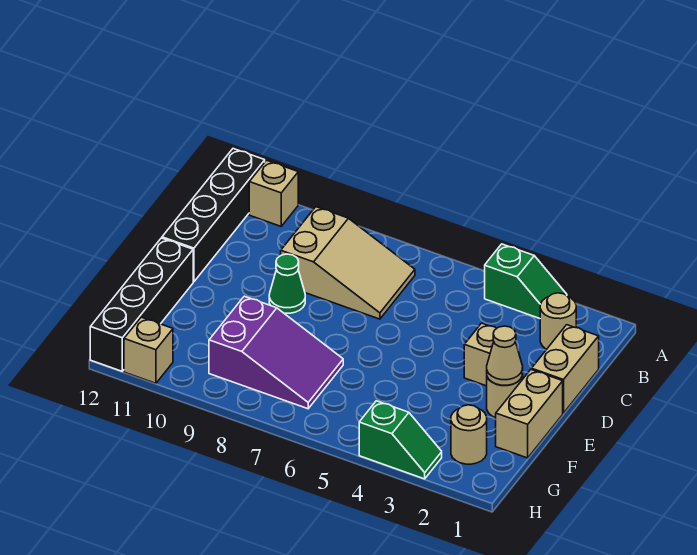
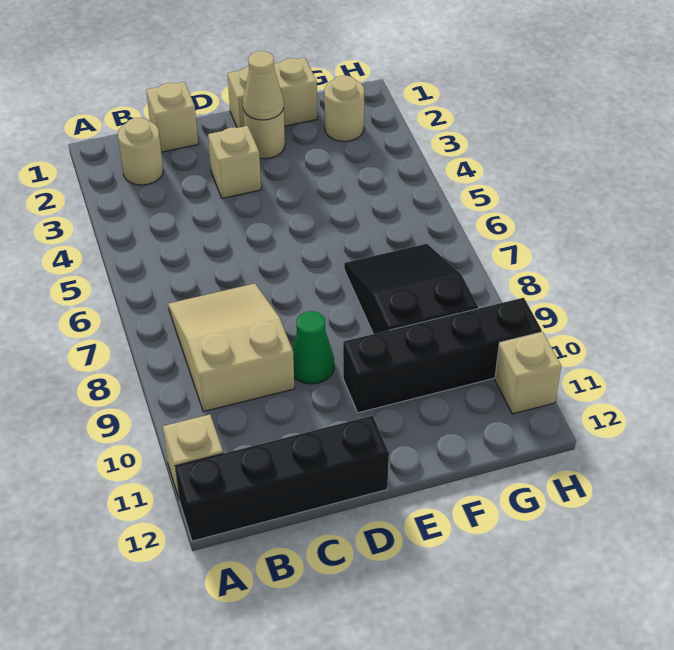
green 1x2 slope [485,244,567,318] -> none
tan 1x2 brick [532,325,599,413] -> tan 1x1 brick [146,82,198,152]
black 1x4 brick [90,238,193,371] -> black 1x4 brick moved to [343,298,542,413]
purple 2x3 slope [209,296,343,409] -> black 2x3 slope [344,244,478,334]
green 1x2 slope [359,401,442,479] -> none

